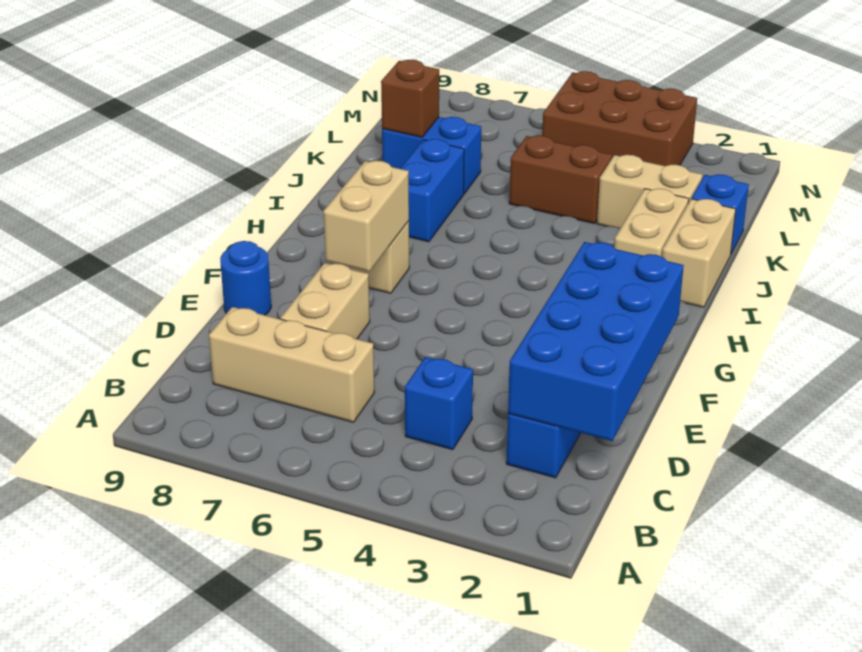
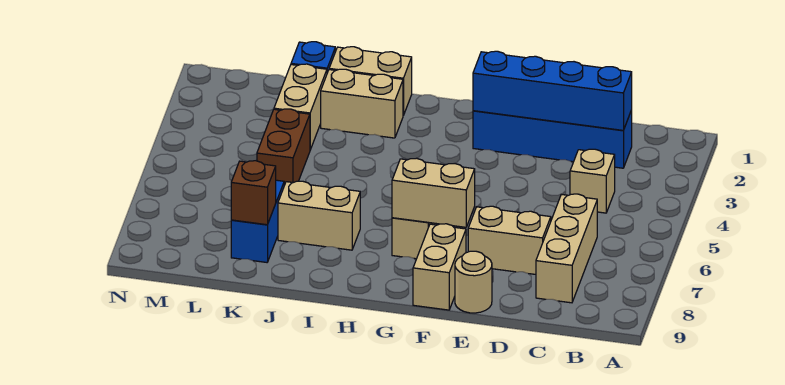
blue 2x4 brick [508,242,684,441] -> blue 1x4 brick [473,51,632,130]
blue 1x1 brick [405,357,473,450] -> tan 1x1 brick [570,149,615,213]
blue 1x1 round brick [220,241,271,315] -> tan 1x1 round brick [455,251,492,313]
none -> tan 1x2 brick [413,224,466,310]
blue 1x2 brick [400,139,464,242] -> tan 1x2 brick [278,181,360,250]
brown 2x3 brick [542,71,697,166] -> none

